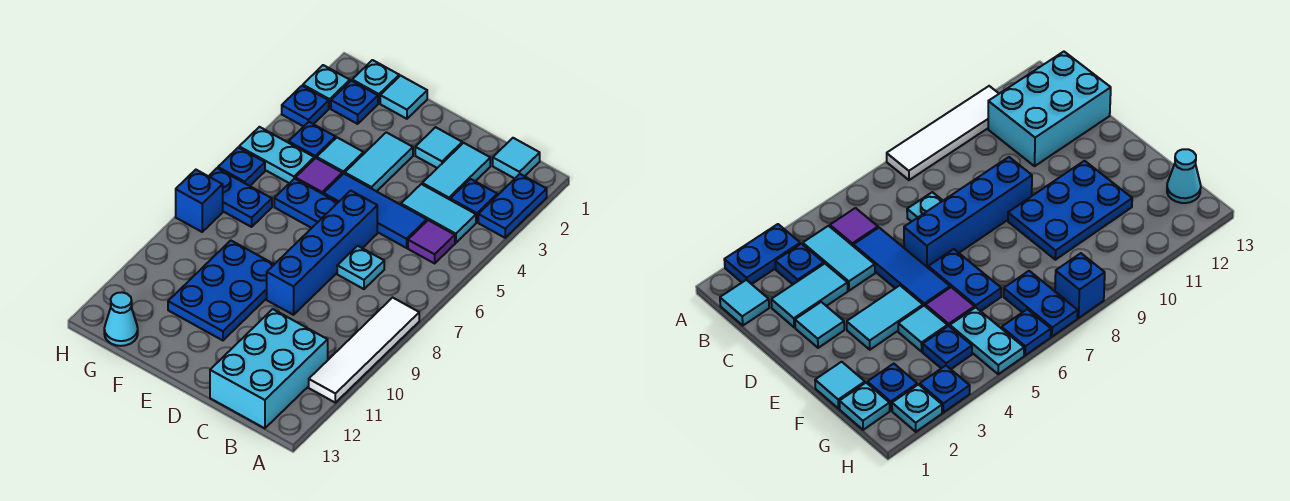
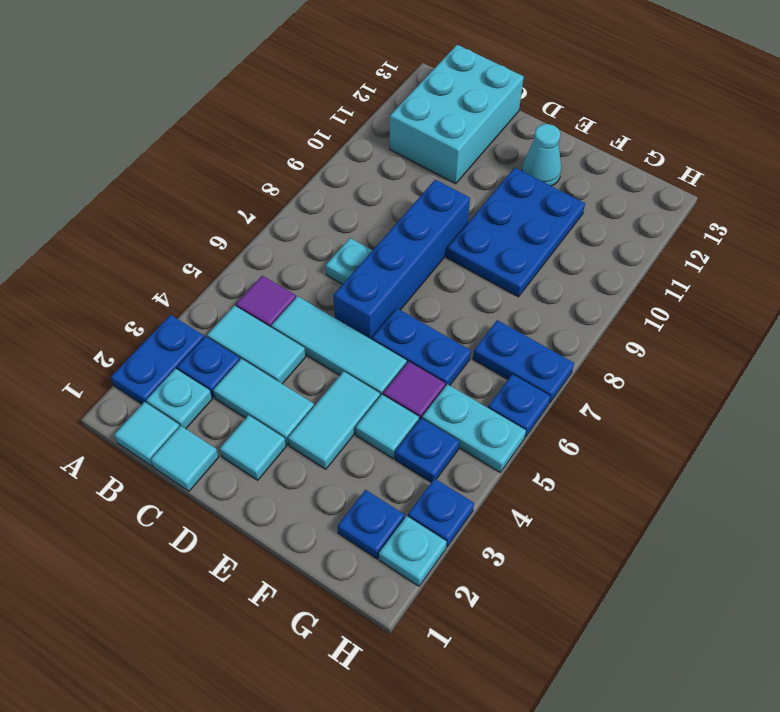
white 1x4 tile [309,298,419,403] -> none
cyan 1x2 tile [422,143,490,200] -> cyan 1x2 tile turned to [213,359,314,445]
blue 1x3 tile [324,174,427,248] -> cyan 1x3 tile [271,296,407,396]
cyan 1x1 tile [380,76,427,119] -> cyan 1x1 tile moved to [151,426,219,491]
cyan 1x1 plate [352,60,399,103] -> cyan 1x1 plate moved to [146,369,212,429]
cyan 1x1 cone [104,292,138,346] -> cyan 1x1 cone moved to [522,124,561,186]
blue 1x1 brick [176,170,223,232] -> none

